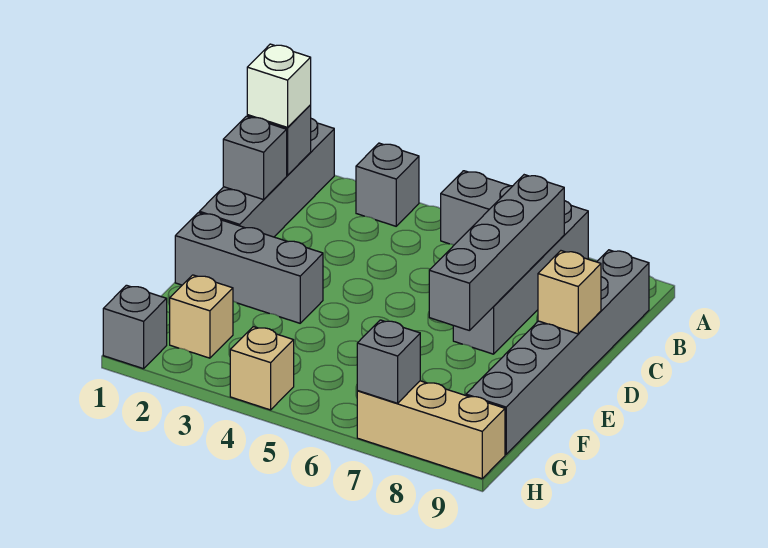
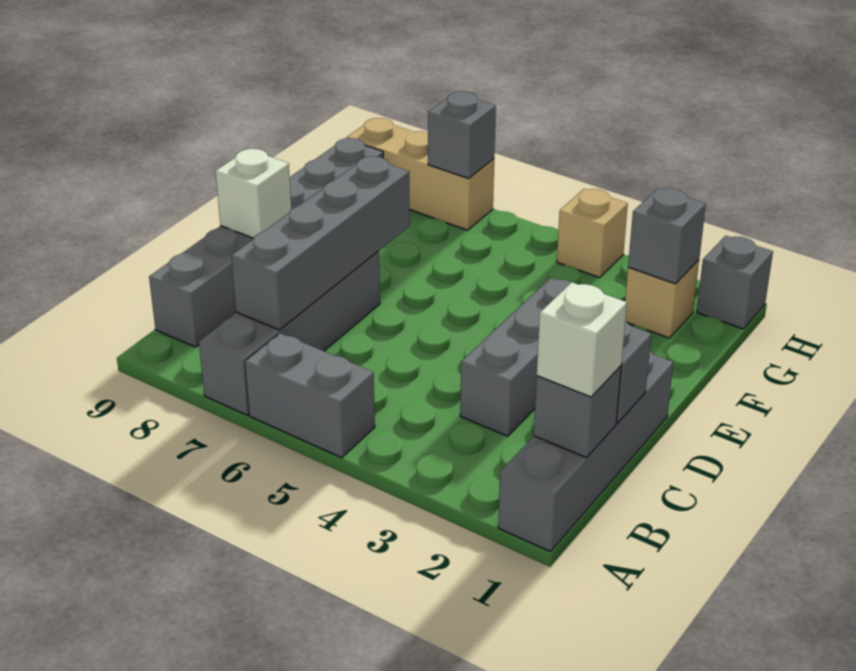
grey 1x1 brick [356,143,419,226] -> grey 1x1 brick moved to [628,188,706,284]
tan 1x1 brick [538,251,601,334] -> white 1x1 brick [216,149,291,238]
grey 1x3 brick [175,213,323,323] -> grey 1x3 brick turned to [460,278,571,436]

